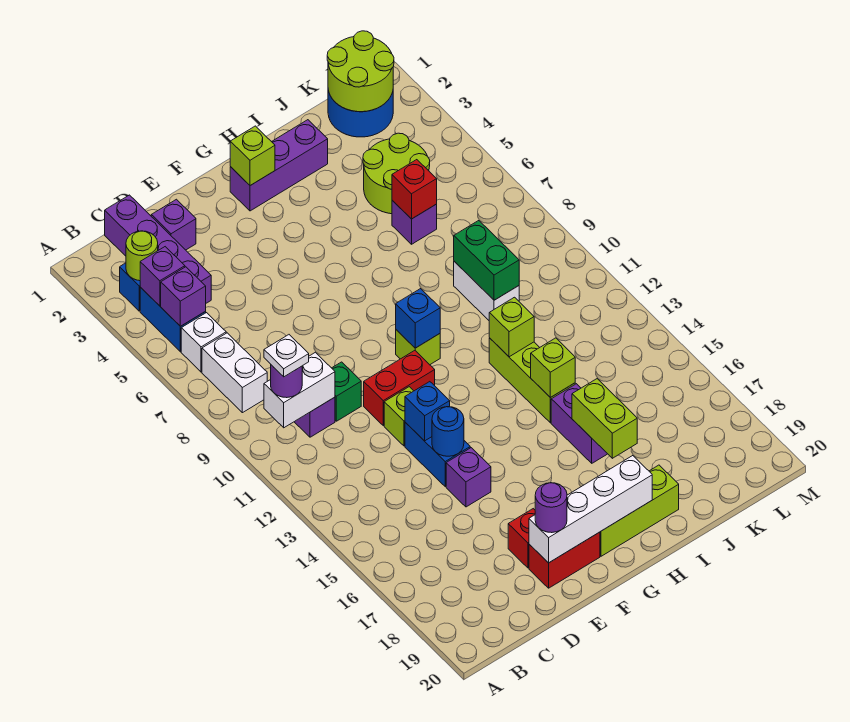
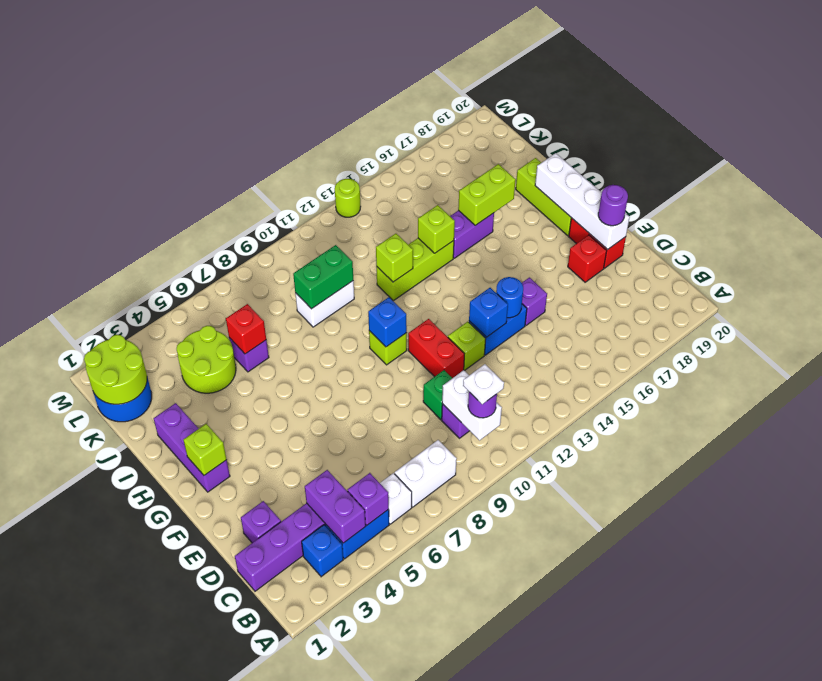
lime 1x1 round brick [126,231,158,281] -> lime 1x1 round brick moved to [335,179,361,217]
purple 1x1 brick [140,247,185,306] -> purple 1x2 brick [305,470,366,543]

